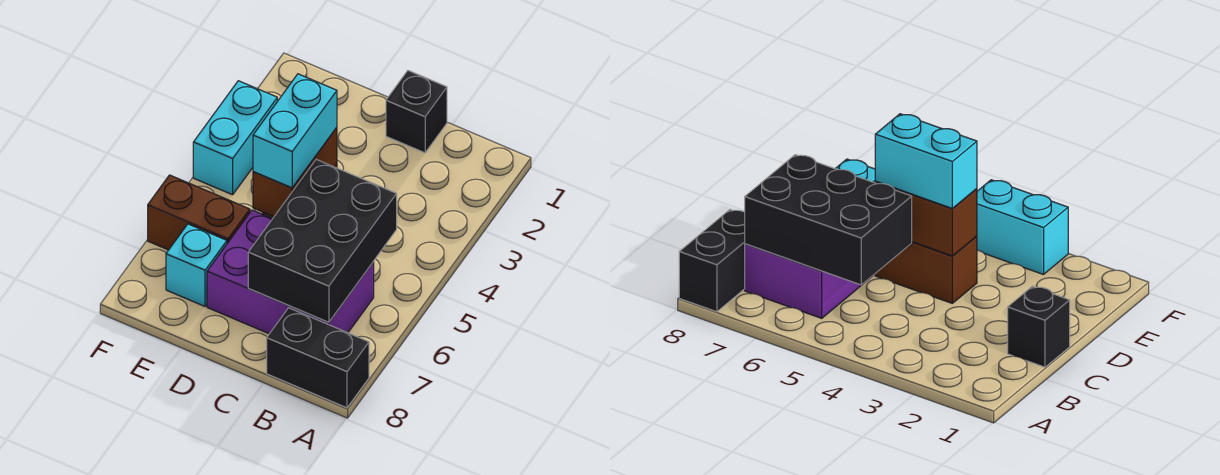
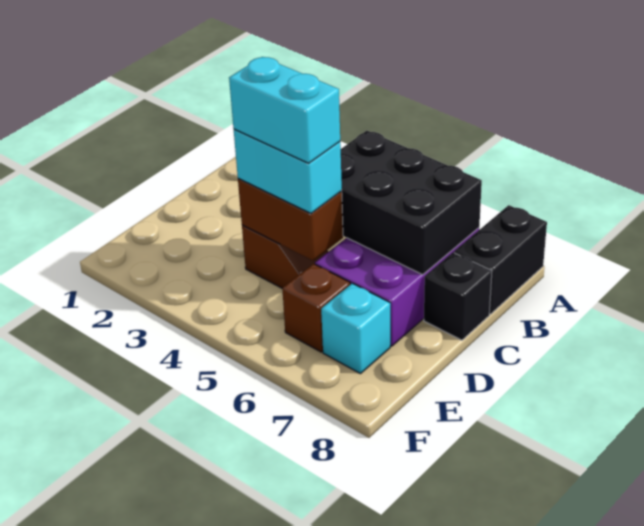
black 1x1 brick [386,71,447,153] -> black 1x1 brick moved to [424,253,492,340]
brown 1x2 brick [148,175,250,250] -> brown 1x1 brick [282,264,350,352]
cyan 1x2 brick [193,81,277,195] -> cyan 1x2 brick moved to [229,57,340,163]

